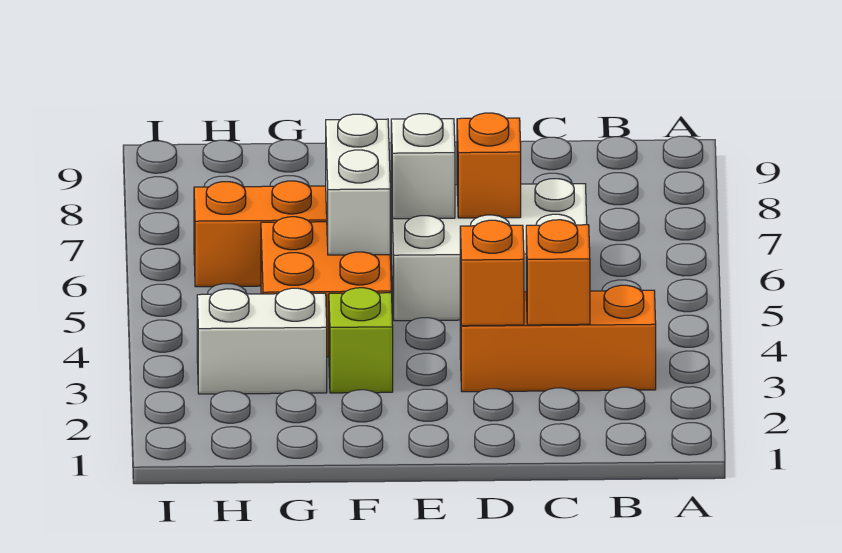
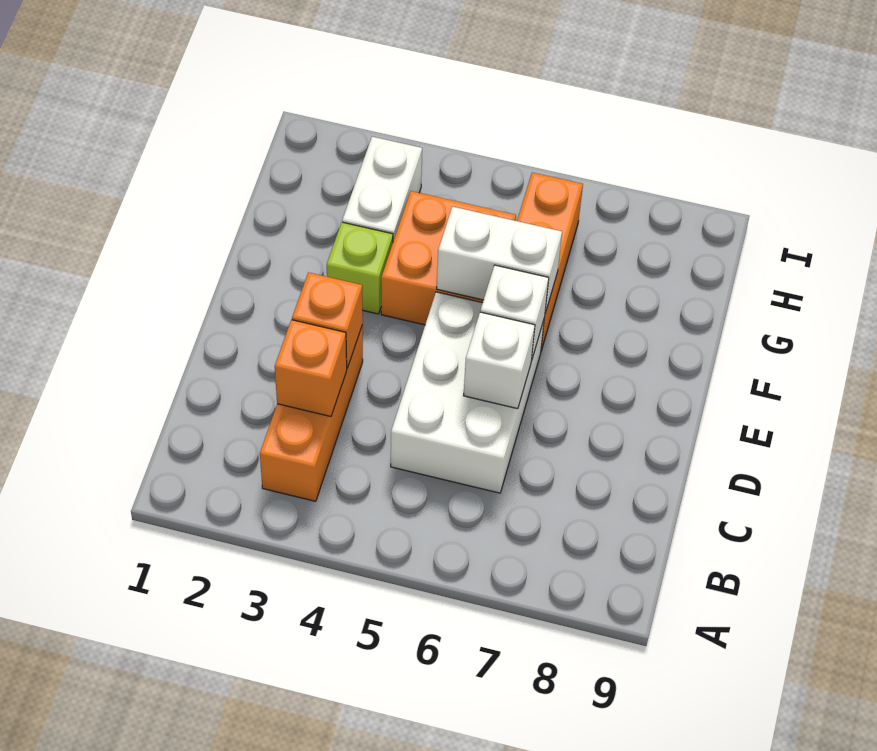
orange 1x1 brick [457,113,521,218] -> white 1x1 brick [464,312,535,409]

